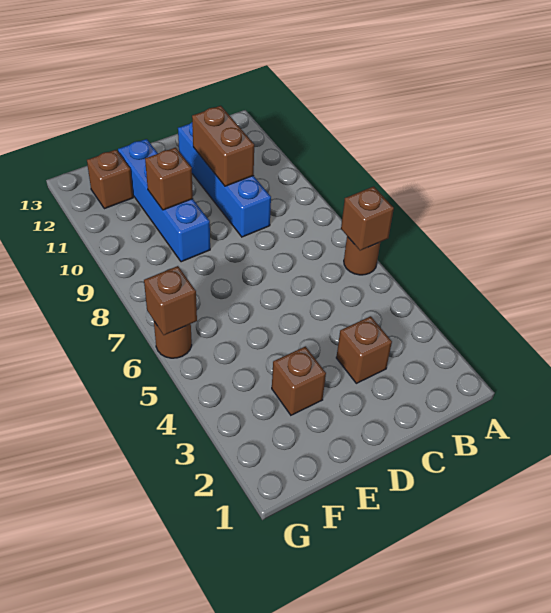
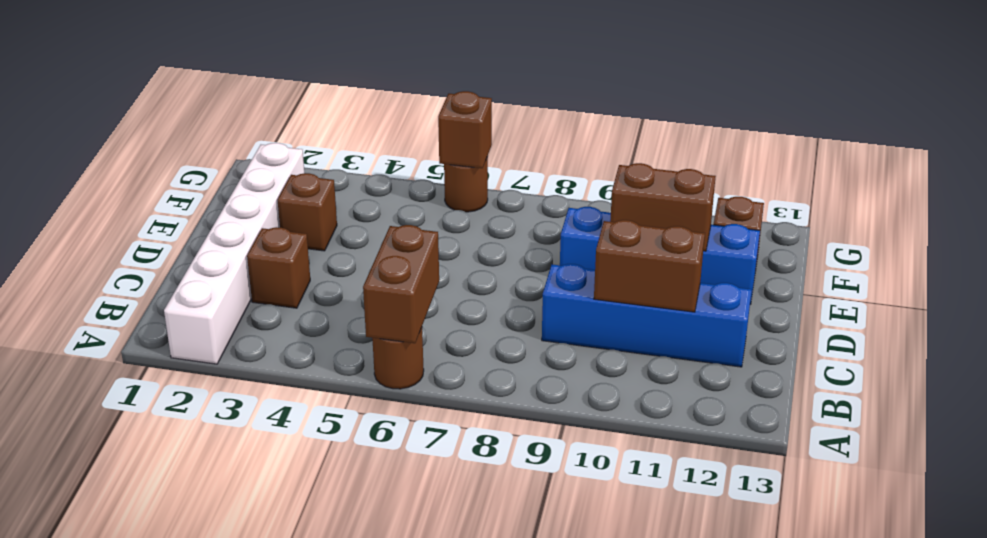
none -> white 1x6 brick [164,143,304,364]
brown 1x1 brick [341,186,394,251] -> brown 1x2 brick [363,225,439,343]
brown 1x1 brick [145,148,193,210] -> brown 1x2 brick [610,163,716,251]

